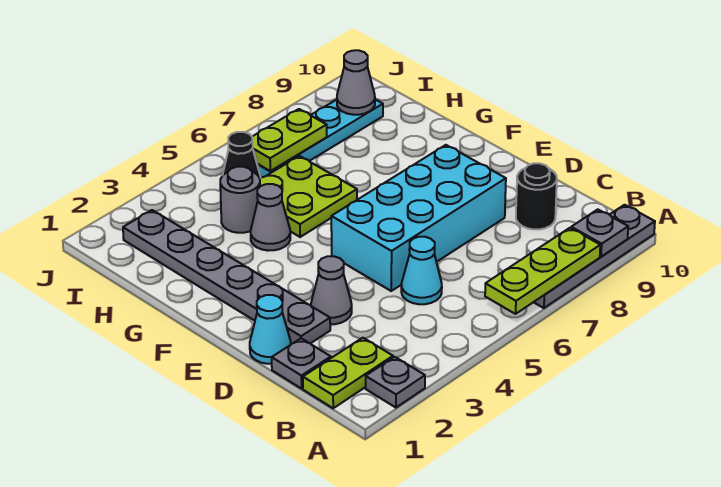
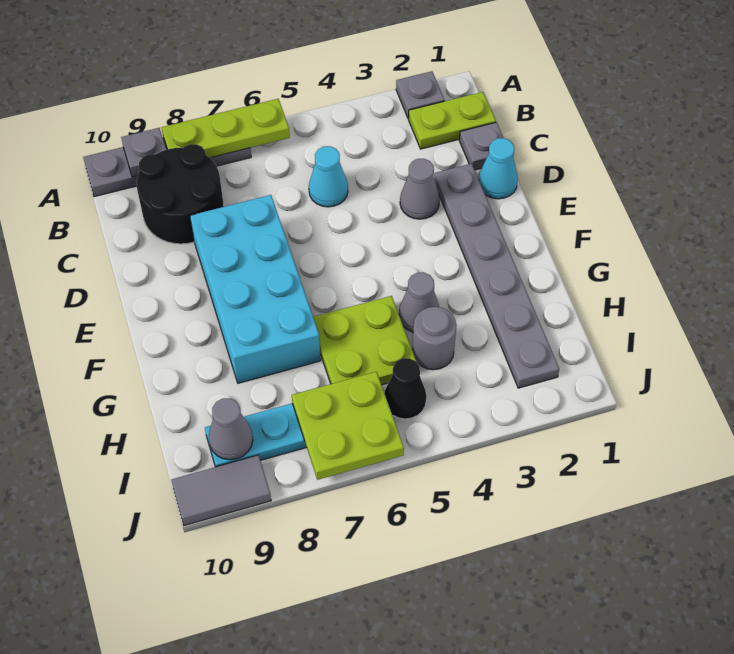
black 1x1 round brick [516,163,557,229] -> black 2x2 round brick [137,144,224,244]
cyan 2x4 brick [331,145,506,291] -> cyan 2x4 brick turned to [190,195,321,383]
lime 1x2 plate [252,109,327,171] -> lime 2x2 plate [292,372,404,480]
none -> grey 1x2 tile [171,455,271,526]

